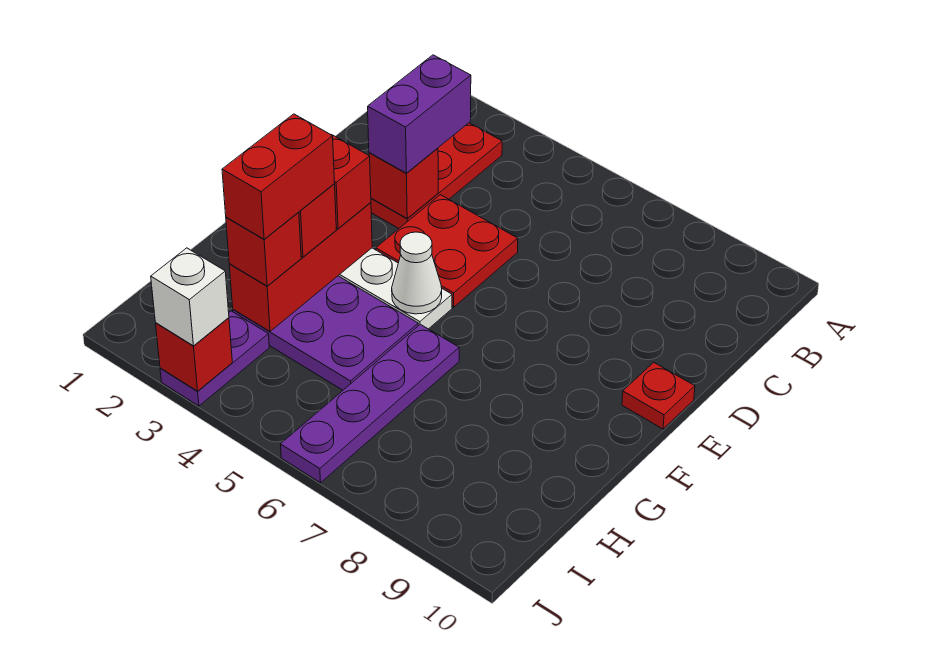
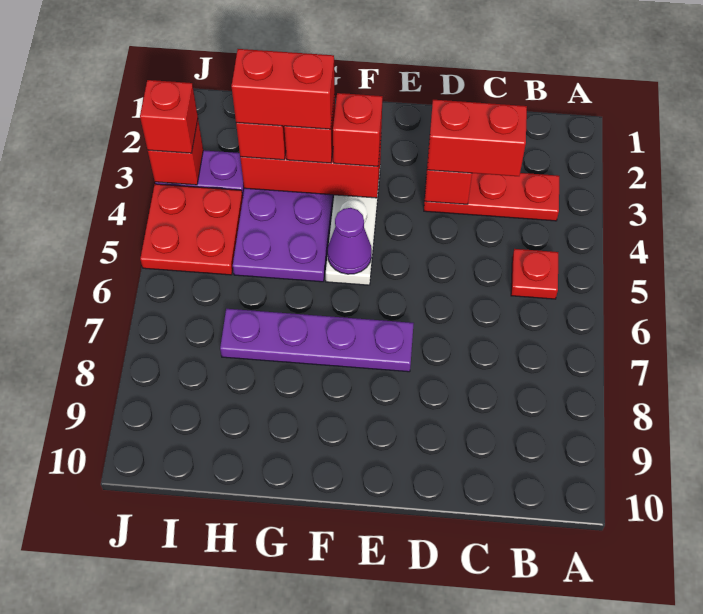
purple 1x2 brick [368,55,471,173] -> red 1x2 brick [427,100,527,176]
red 2x2 plate [376,195,518,307] -> red 2x2 plate moved to [140,184,243,275]
red 1x1 plate [622,363,695,429] -> red 1x1 plate moved to [511,249,558,299]
white 1x1 cone [392,232,442,314] -> purple 1x1 cone [327,208,372,274]
purple 1x4 plate [280,324,459,483] -> purple 1x4 plate moved to [220,309,414,372]
white 1x1 brick [151,248,229,346] -> red 1x1 brick [140,80,198,153]

